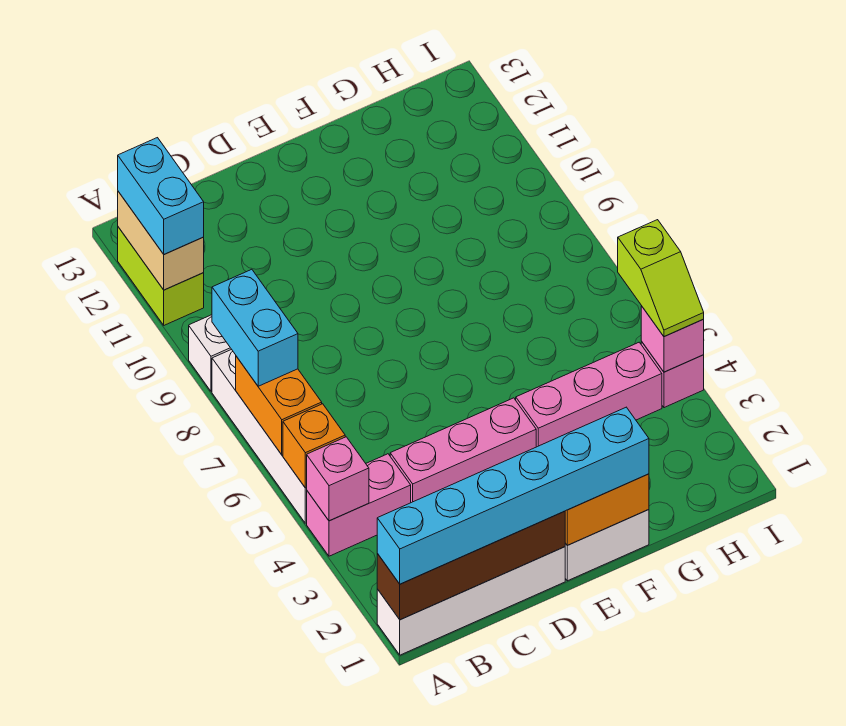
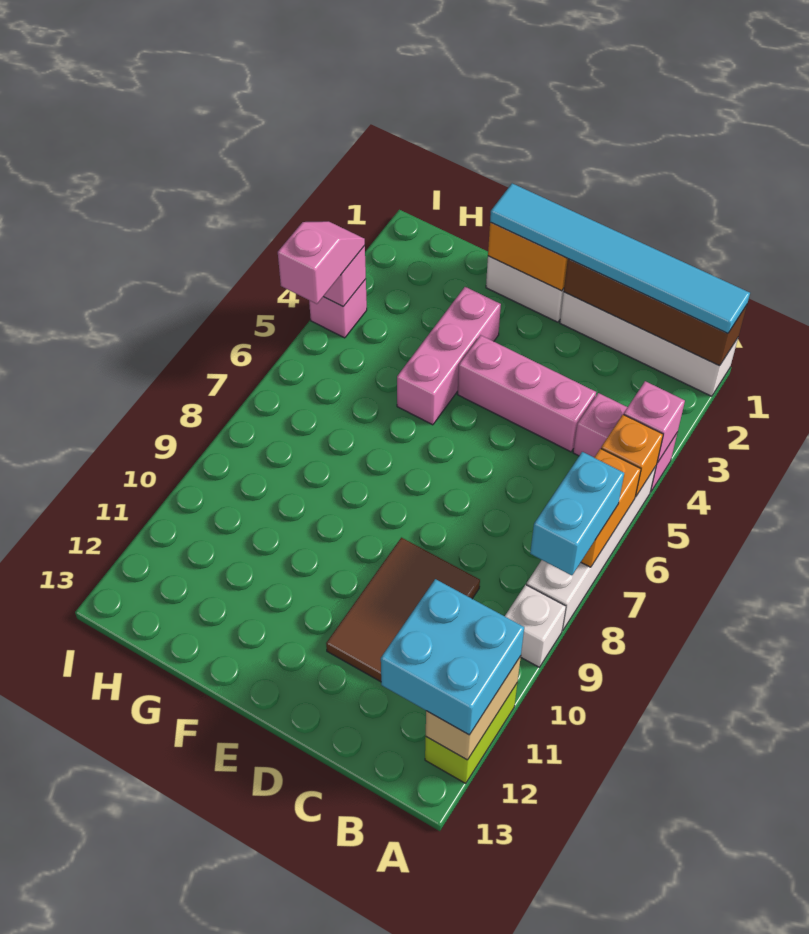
cyan 1x6 brick [377,407,649,584] -> cyan 1x6 tile [490,183,750,333]
cyan 1x2 brick [118,138,204,254] -> cyan 2x2 brick [381,579,524,735]
none -> brown 2x3 tile [326,538,480,682]
pink 1x3 brick [516,342,662,447] -> pink 1x3 brick turned to [397,287,501,425]
lime 1x2 slope [618,220,704,337] -> pink 1x2 slope [278,221,365,304]

